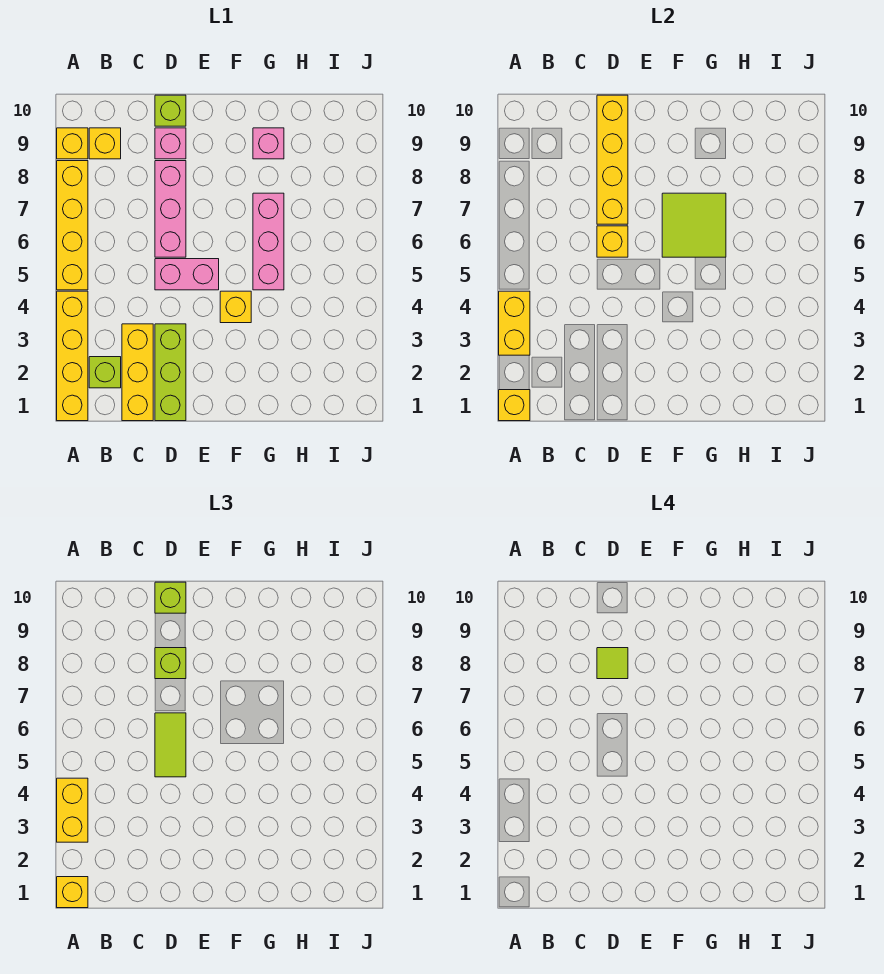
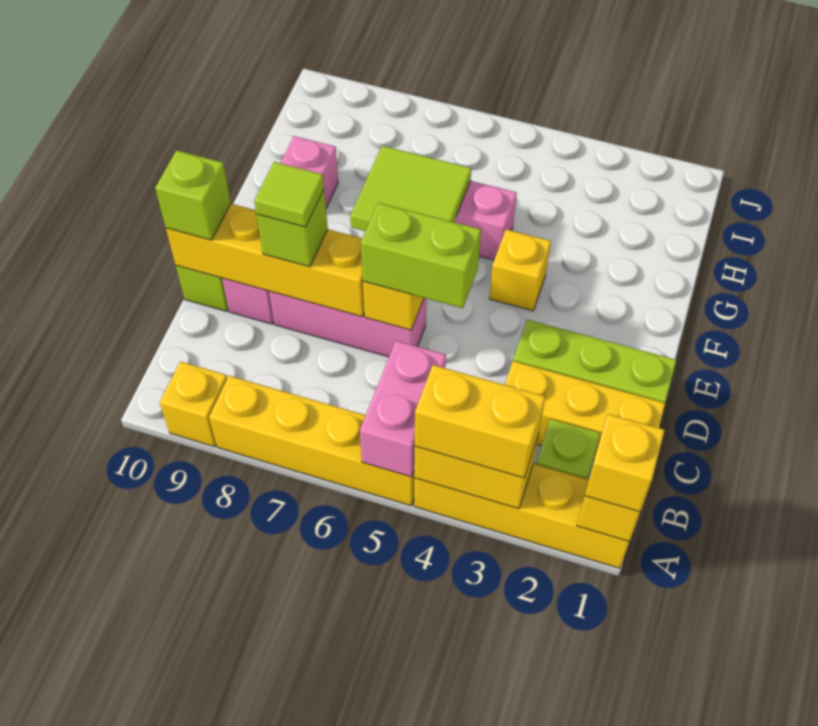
yellow 1x1 brick [89,128,121,159] -> none
pink 1x2 brick [155,259,219,290] -> pink 1x2 brick moved to [360,341,446,477]
lime 1x2 tile [155,713,186,777] -> lime 1x2 brick [361,203,481,308]

